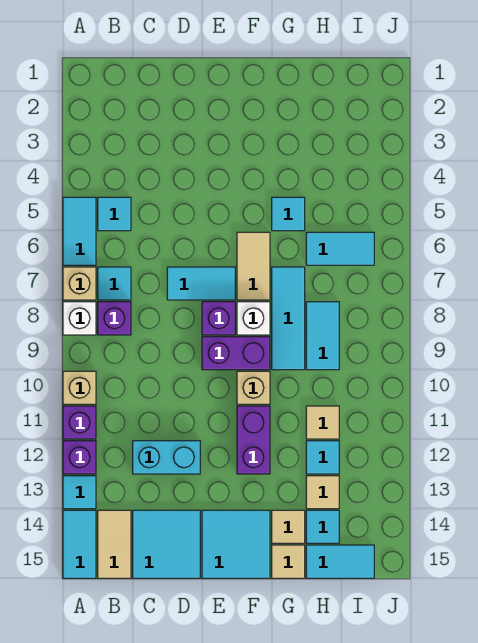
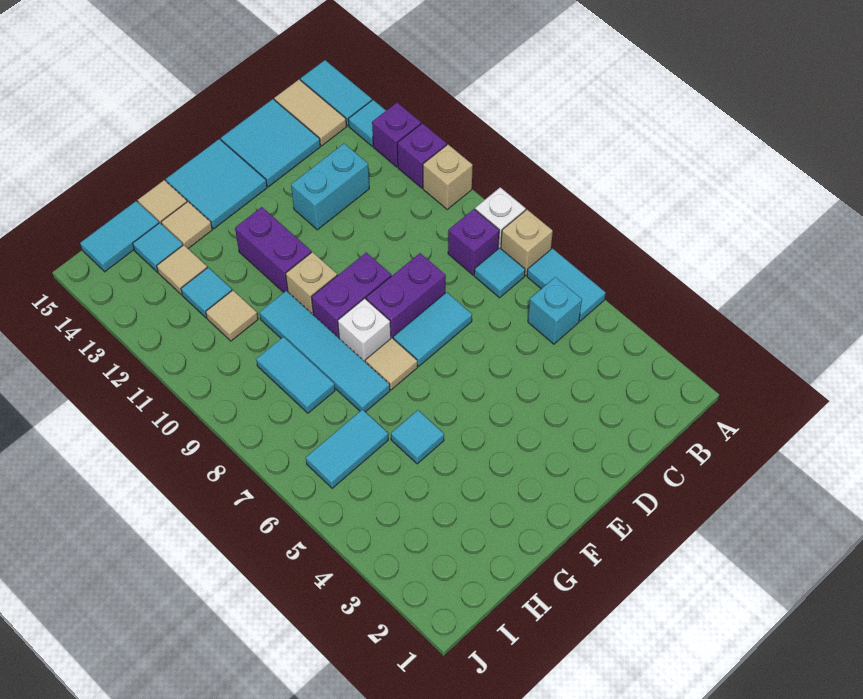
cyan 1x1 tile [98,197,131,231] -> cyan 1x1 brick [528,277,582,344]
purple 1x1 brick [202,302,235,335] -> purple 1x2 brick [366,253,446,338]
tan 1x2 tile [237,232,270,300] -> tan 1x1 tile [365,338,418,390]
cyan 1x3 tile [272,267,305,370] -> cyan 1x4 tile [259,291,390,412]

